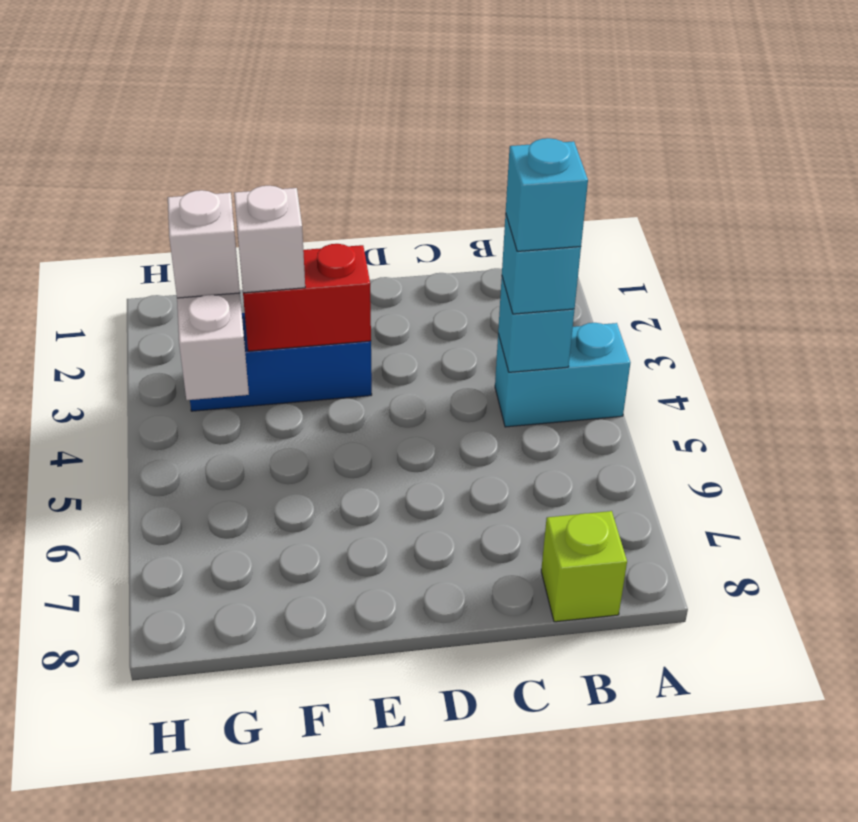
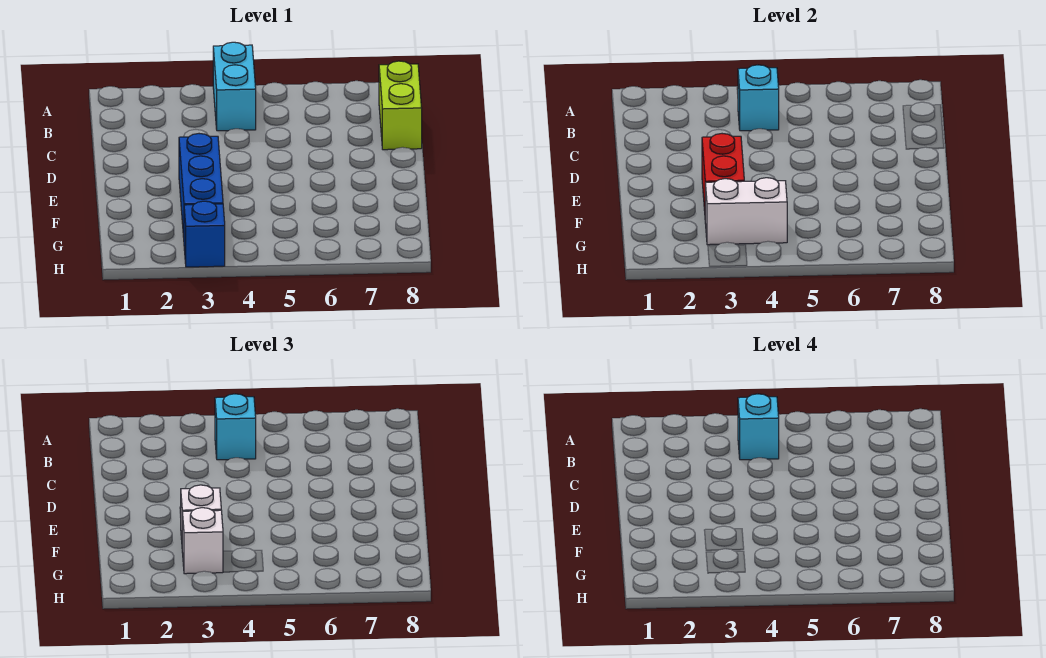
lime 1x1 brick [541,511,627,622] -> lime 1x2 brick [379,61,422,150]
none -> blue 1x1 brick [184,201,225,267]

